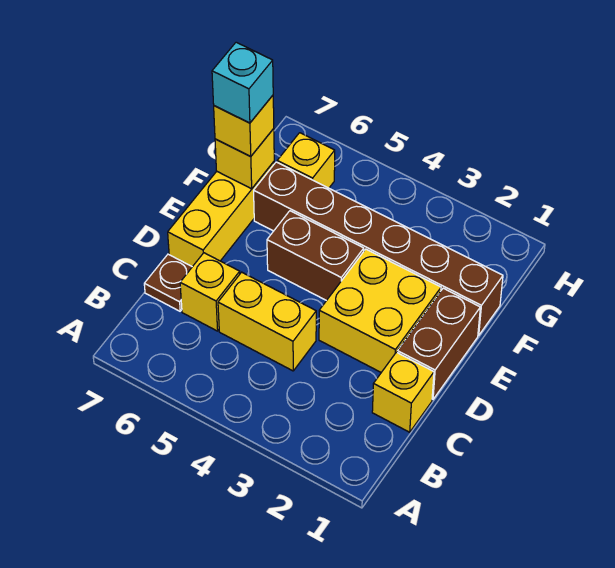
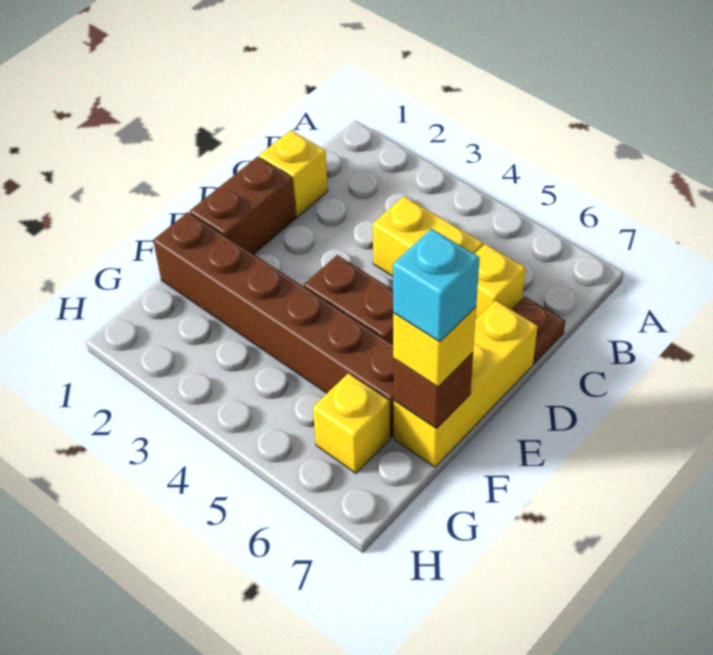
yellow 2x2 brick [319,249,441,372] -> none
yellow 1x1 brick [215,129,274,189] -> brown 1x1 brick [393,353,473,429]

